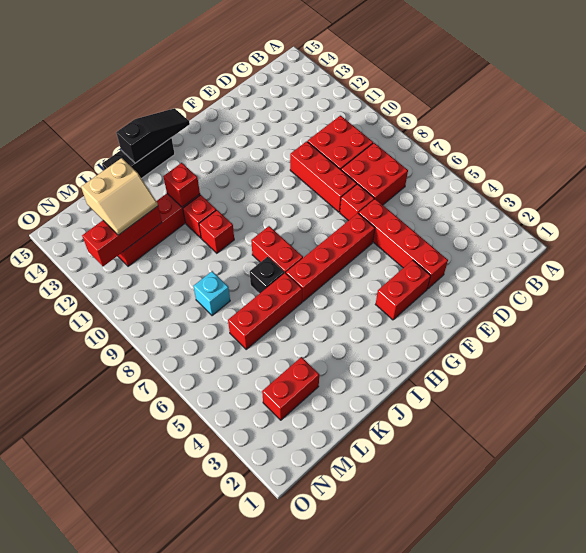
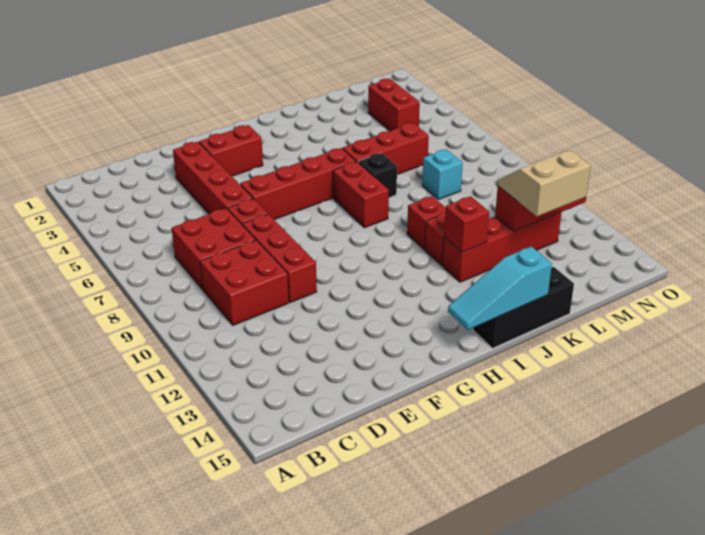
black 1x3 slope [116,108,190,163] -> cyan 1x3 slope [448,246,552,330]
red 1x2 brick [262,357,319,420] -> red 1x2 brick turned to [368,79,420,131]

